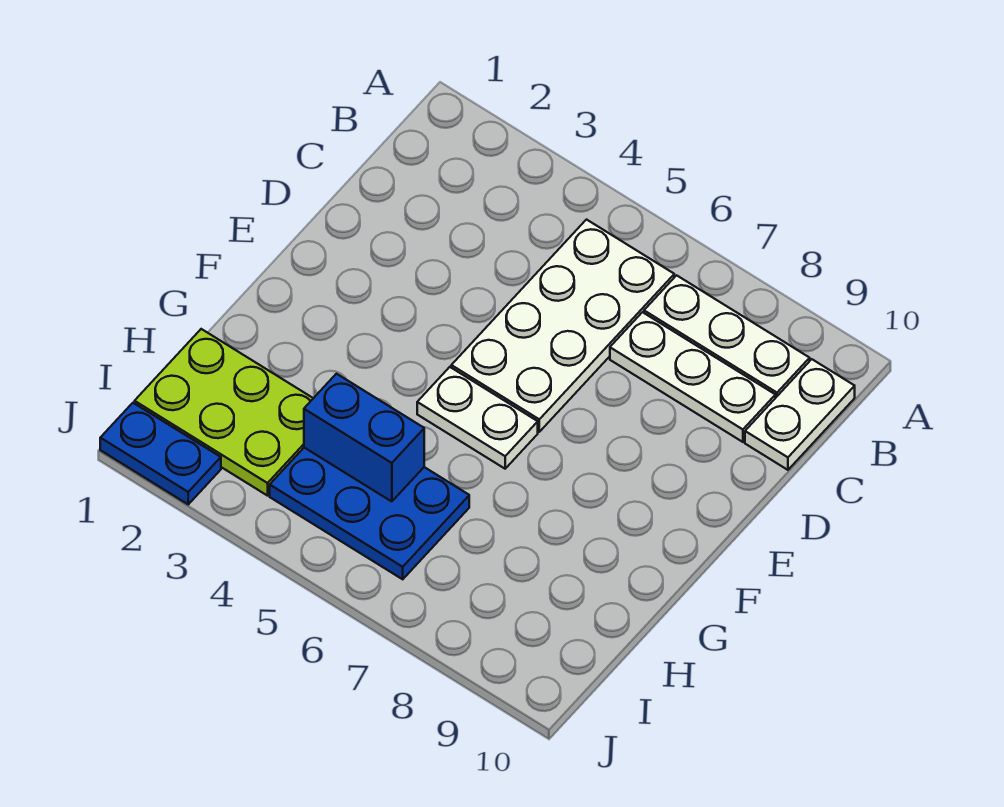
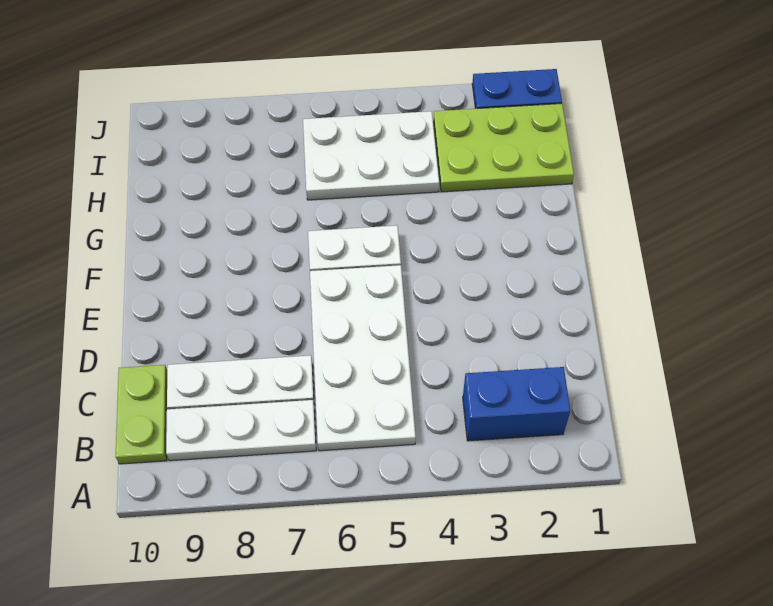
white 1x2 plate [745,359,855,470] -> lime 1x2 plate [116,365,167,464]
blue 2x3 plate [270,448,469,579] -> white 2x3 plate [303,111,439,200]
blue 1x2 brick [304,374,424,502] -> blue 1x2 brick moved to [463,367,570,441]

